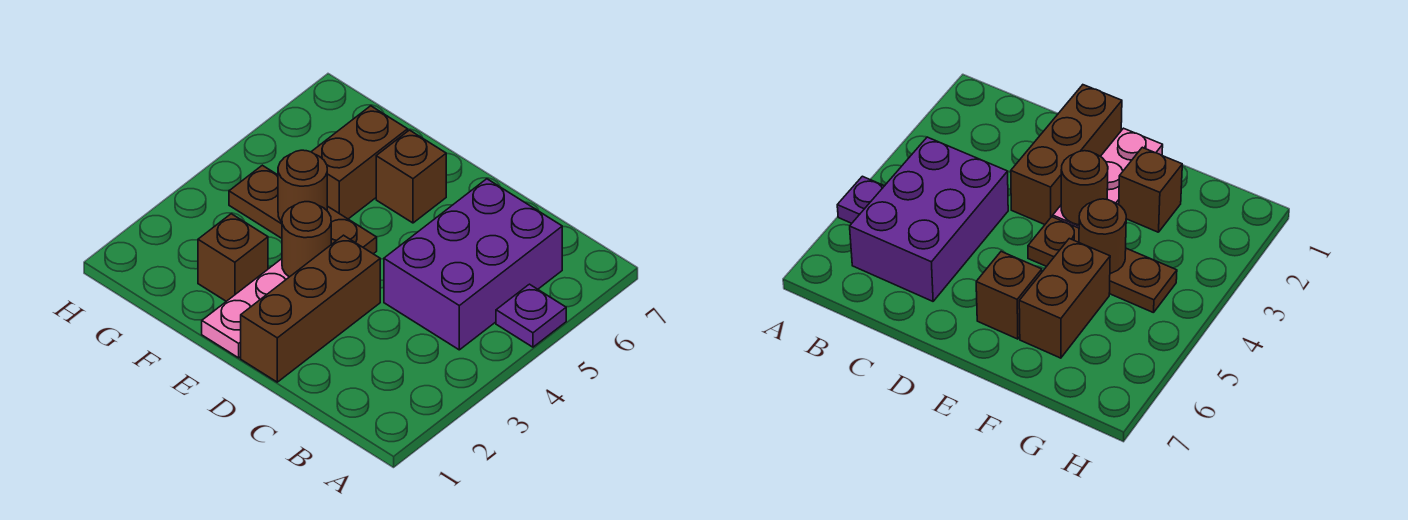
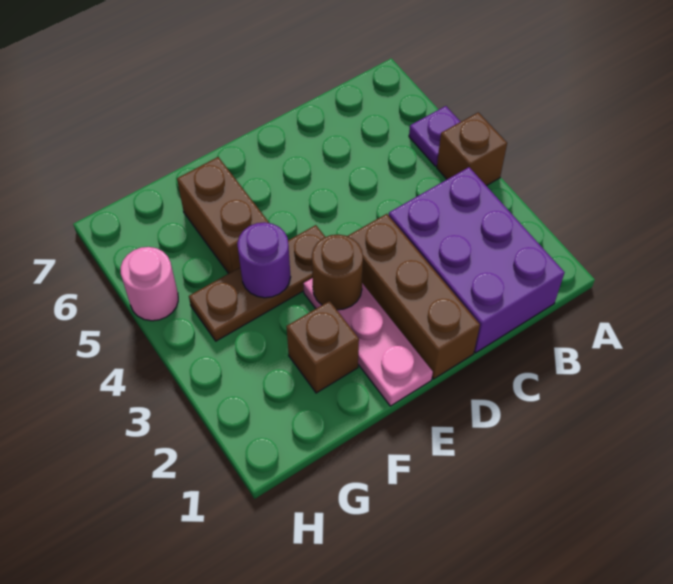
purple 2x3 brick [384,179,562,350] -> purple 2x3 brick moved to [389,167,565,353]
brown 1x1 brick [376,130,446,223] -> brown 1x1 brick moved to [437,112,507,186]
brown 1x1 round brick [278,150,327,222] -> purple 1x1 round brick [237,222,291,298]
none -> pink 1x1 round brick [120,247,178,321]

